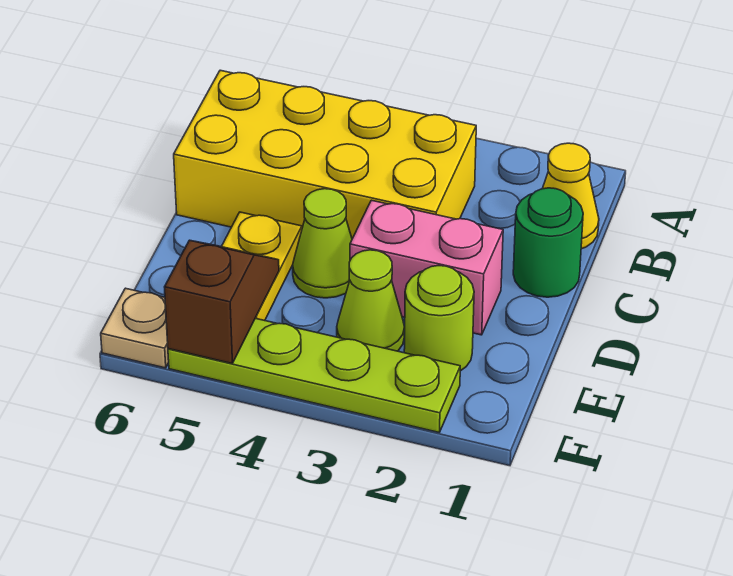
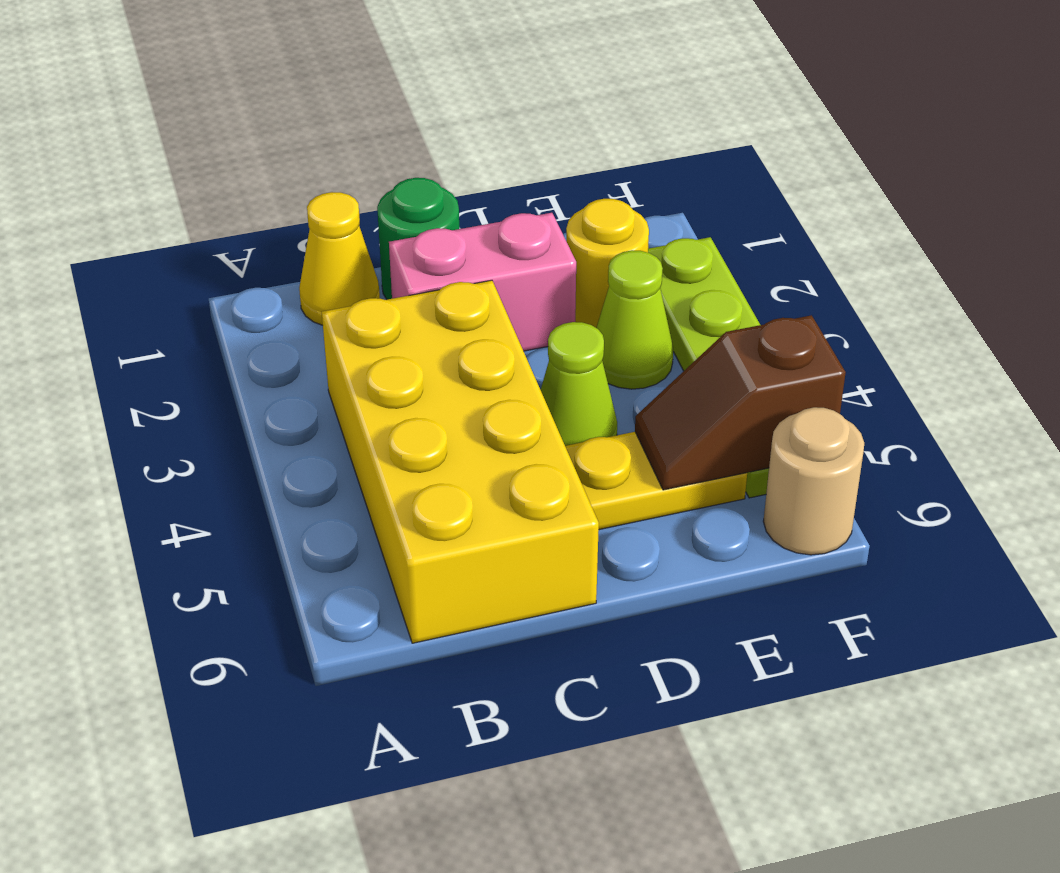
pink 1x2 brick [350,200,503,335] -> pink 1x2 brick turned to [389,213,576,351]
lime 1x1 round brick [404,266,474,371] -> yellow 1x1 round brick [566,199,649,328]
tan 1x1 plate [101,288,169,368] -> tan 1x1 round brick [763,407,864,555]

